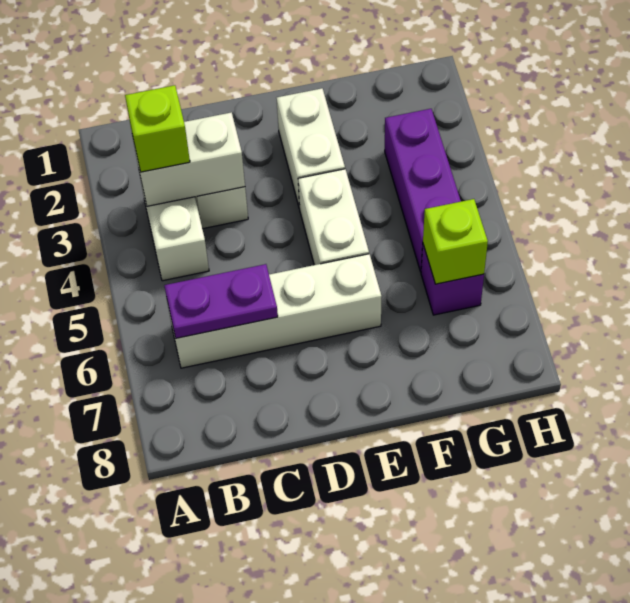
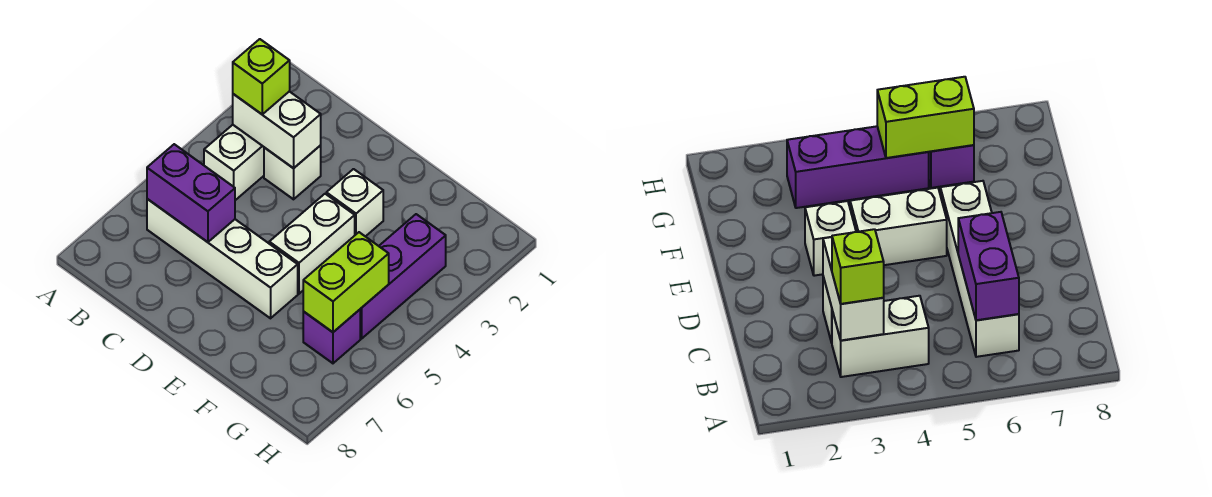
purple 1x2 plate [164,264,278,338] -> purple 1x2 brick [147,144,235,242]
white 1x2 brick [277,88,345,209] -> white 1x1 brick [326,169,383,237]
lime 1x1 brick [423,199,488,284] -> lime 1x2 brick [303,232,389,332]

